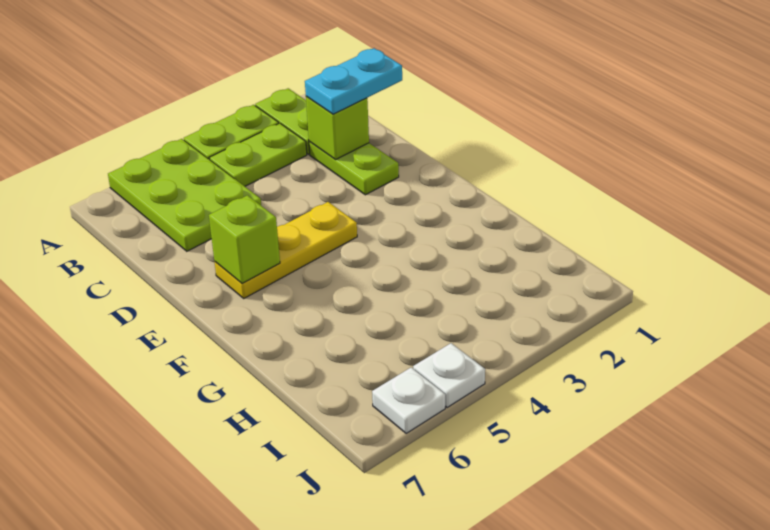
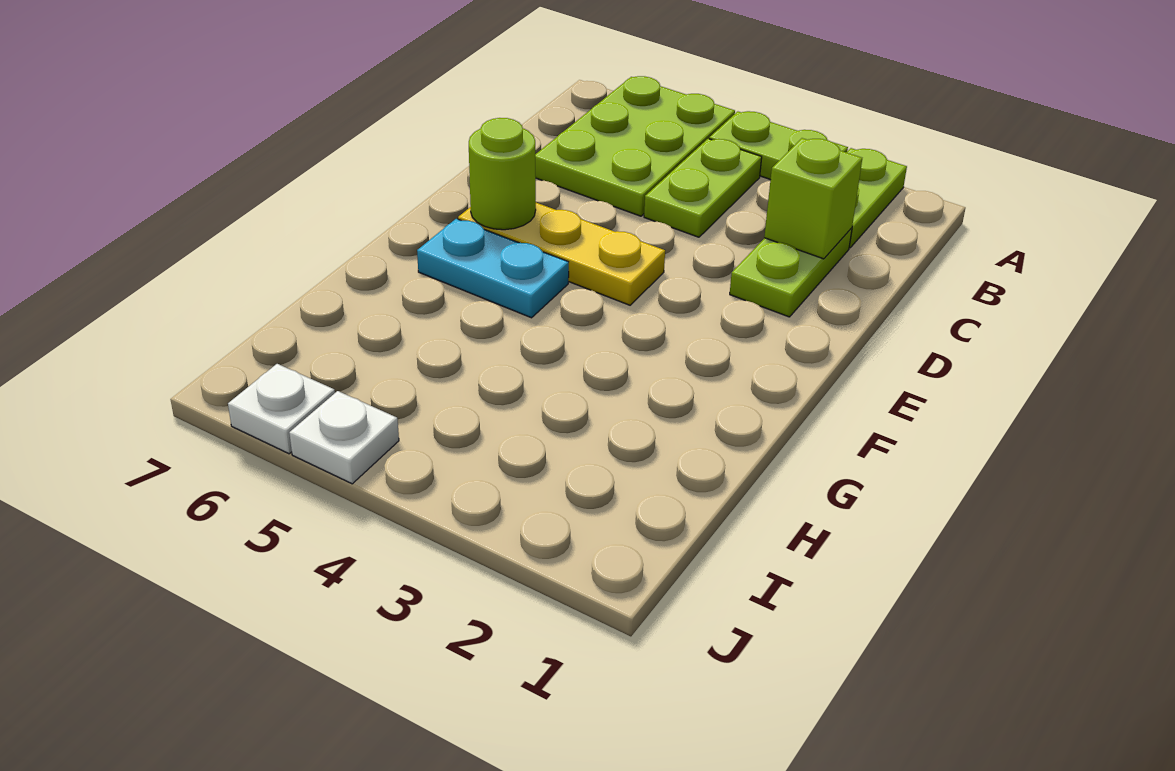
lime 1x2 plate [210,123,307,186] -> lime 1x2 plate turned to [644,139,762,237]
cyan 1x2 plate [305,48,402,114] -> cyan 1x2 plate moved to [417,219,569,318]
lime 1x1 brick [209,195,280,283] -> lime 1x1 round brick [469,118,536,230]

